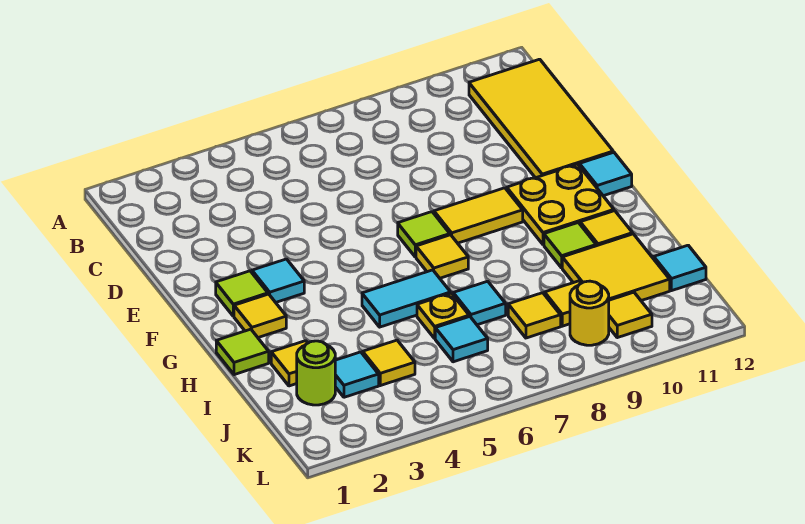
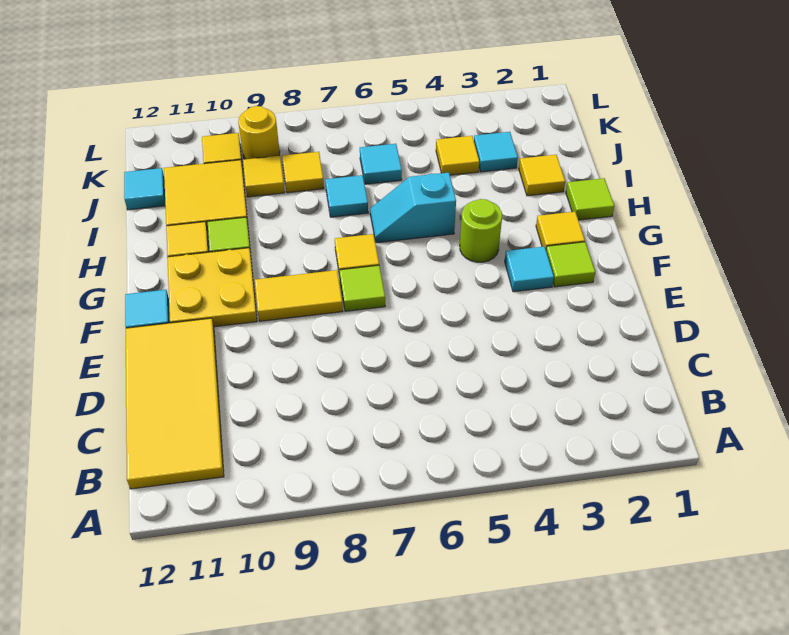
cyan 1x2 tile [362,270,451,327] -> cyan 1x2 slope [370,173,456,243]
yellow 1x1 plate [417,293,469,338] -> none
lime 1x1 round brick [297,341,335,405] -> lime 1x1 round brick moved to [460,199,502,262]

